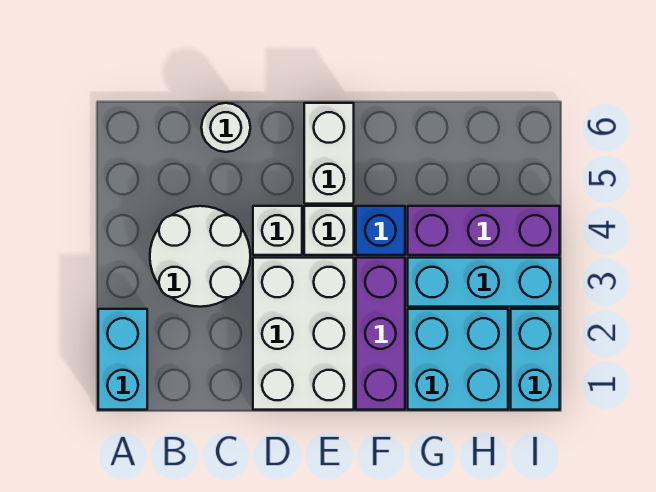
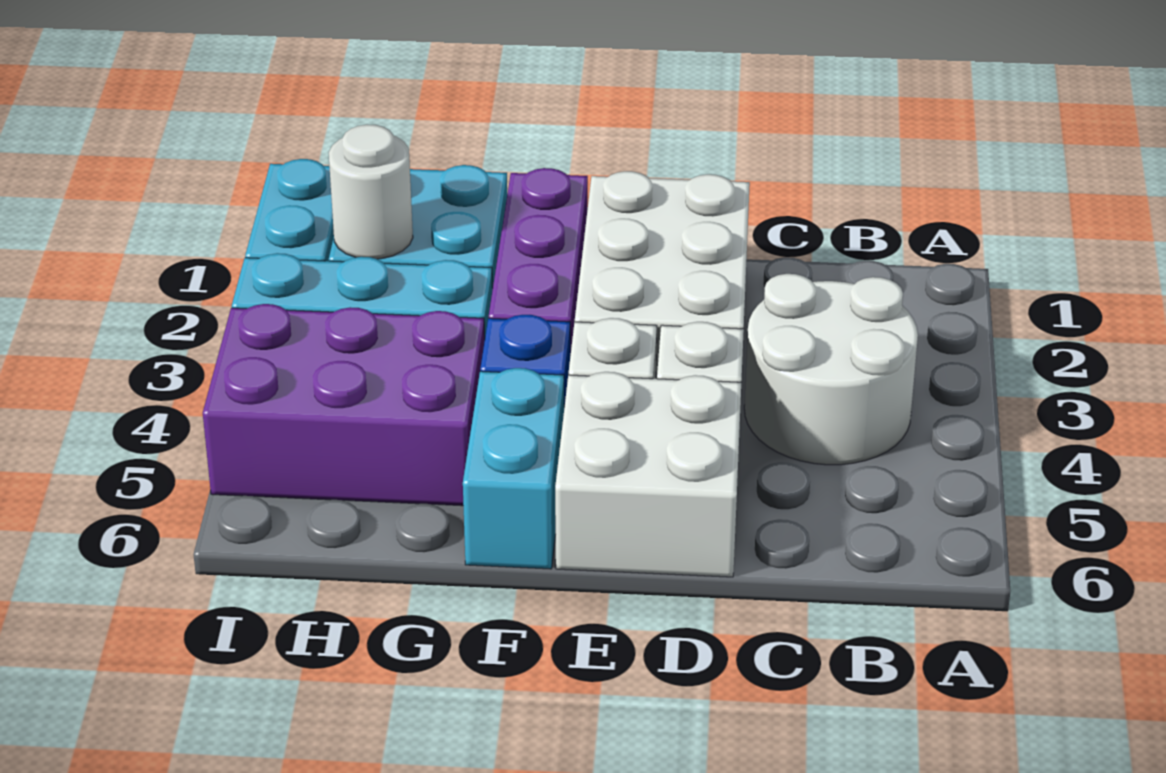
cyan 1x2 brick [98,309,147,410] -> cyan 1x2 brick moved to [463,368,564,569]
white 1x1 round brick [201,103,250,152] -> white 1x1 round brick moved to [329,124,413,259]
white 1x2 brick [304,103,354,204] -> white 2x2 brick [555,372,741,577]
purple 1x3 brick [408,206,560,255] -> purple 2x3 brick [203,304,485,506]

